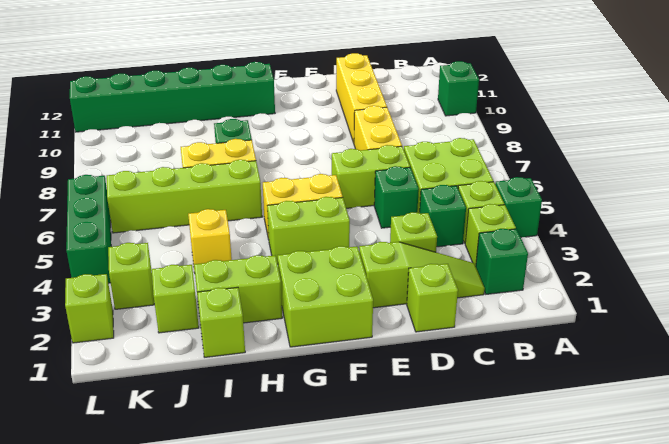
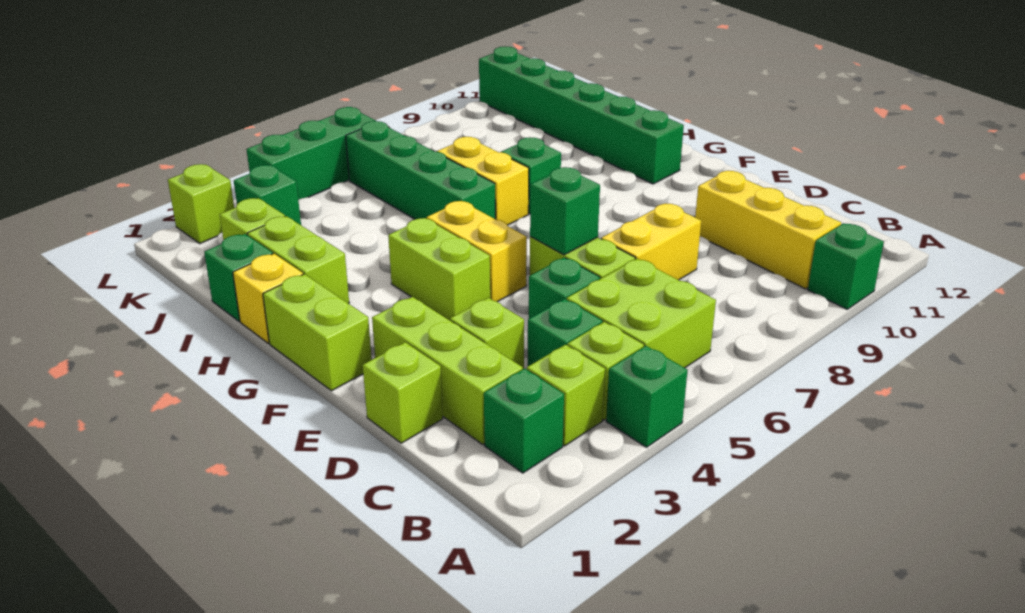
lime 1x3 slope [359,242,485,308] -> lime 1x3 brick [372,297,523,444]
yellow 1x3 brick [336,53,387,143] -> yellow 1x3 brick turned to [695,171,841,289]
none -> green 1x1 brick [530,167,600,255]
lime 2x2 brick [278,246,373,347] -> lime 1x2 brick [263,274,372,391]
lime 1x4 brick [107,160,262,233] -> green 1x4 brick [346,121,495,219]
lime 1x1 brick [197,287,245,357] -> green 1x1 brick [204,234,273,321]
yellow 1x1 brick [188,209,232,273] -> yellow 1x1 brick moved to [233,254,303,343]
lime 1x1 brick [108,243,154,309] -> green 1x1 brick [234,165,301,225]

